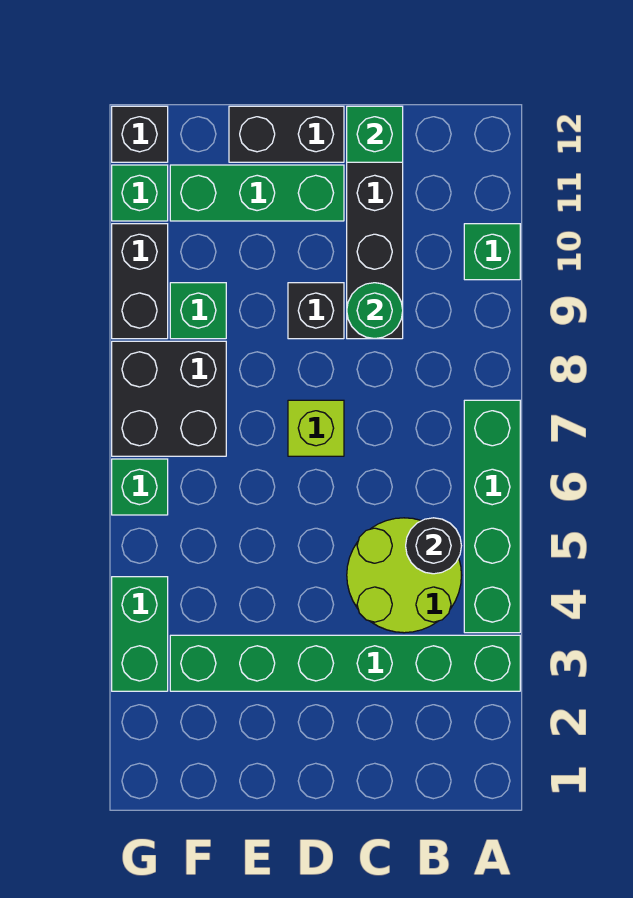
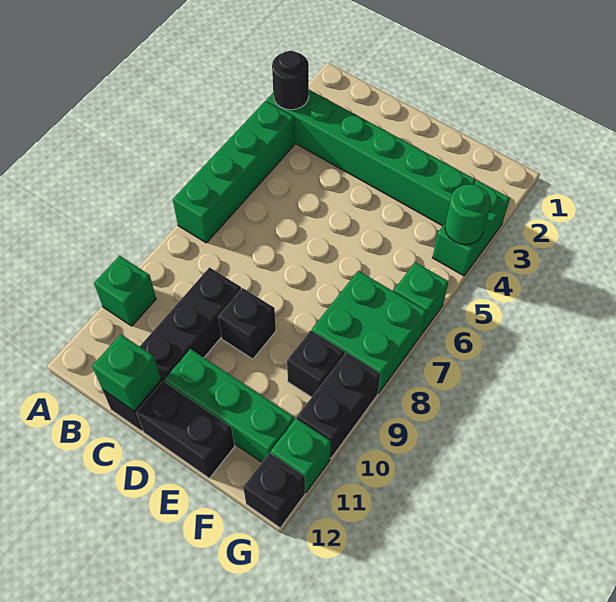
lime 2x2 round brick [347,518,462,633] -> none
black 1x1 round brick [406,518,461,574] -> black 1x1 round brick moved to [272,51,309,110]
green 1x1 round brick [347,283,403,339] -> green 1x1 round brick moved to [445,184,491,245]
lime 1x1 brick [288,400,344,456] -> none
black 2x2 brick [112,341,226,456] -> green 2x2 brick [312,271,427,393]
green 1x1 brick [170,283,226,339] -> black 1x1 brick [287,331,344,397]

